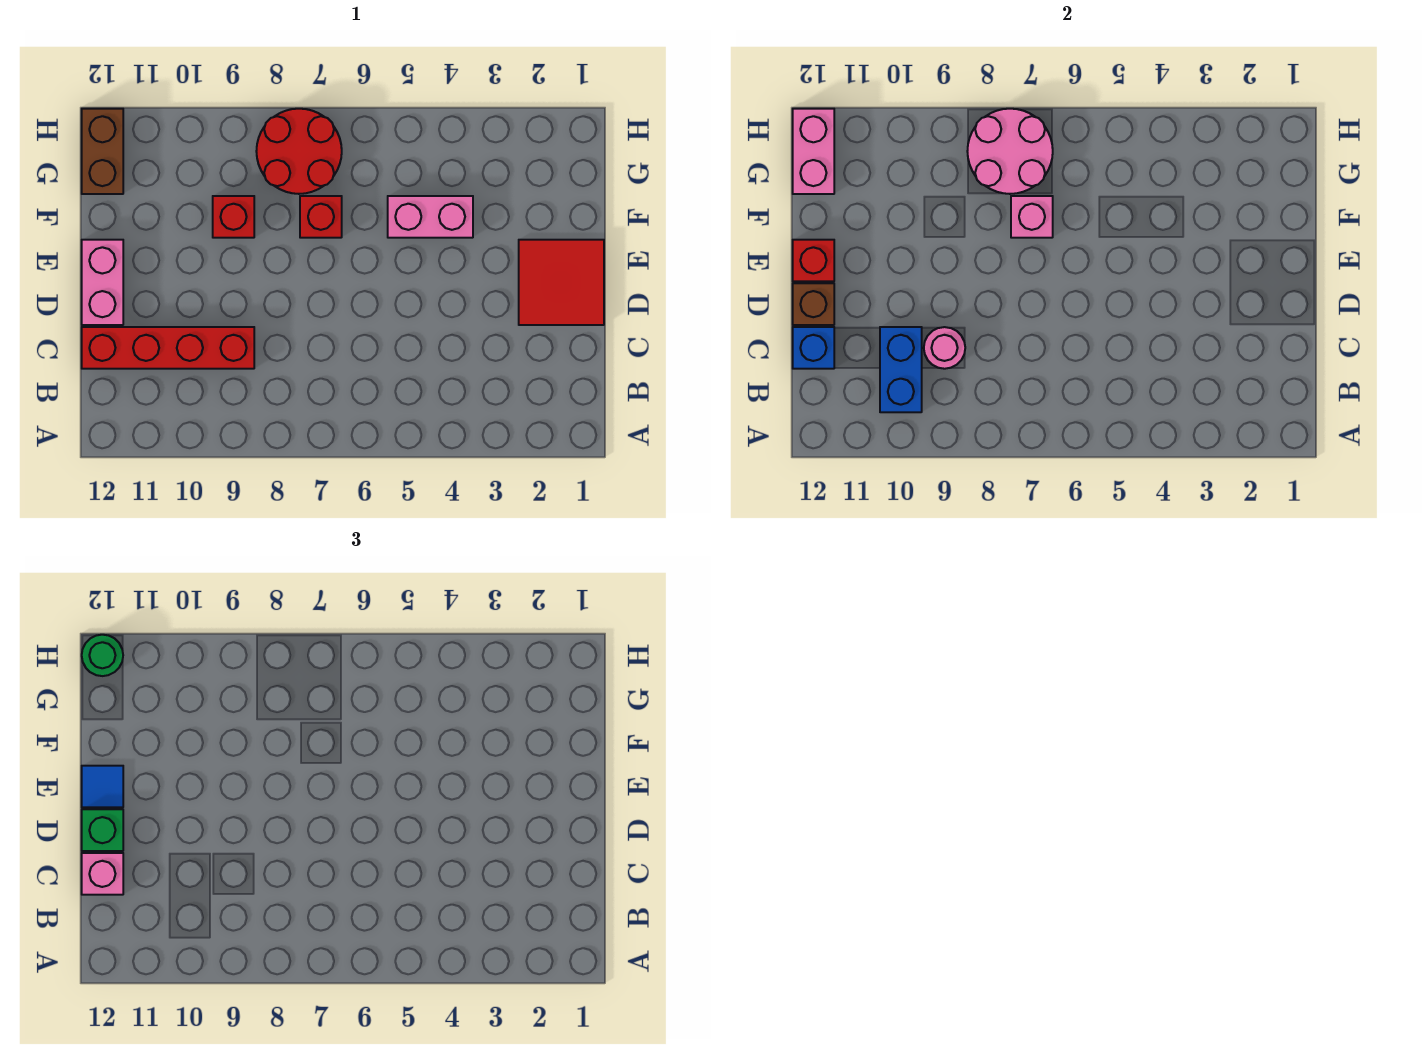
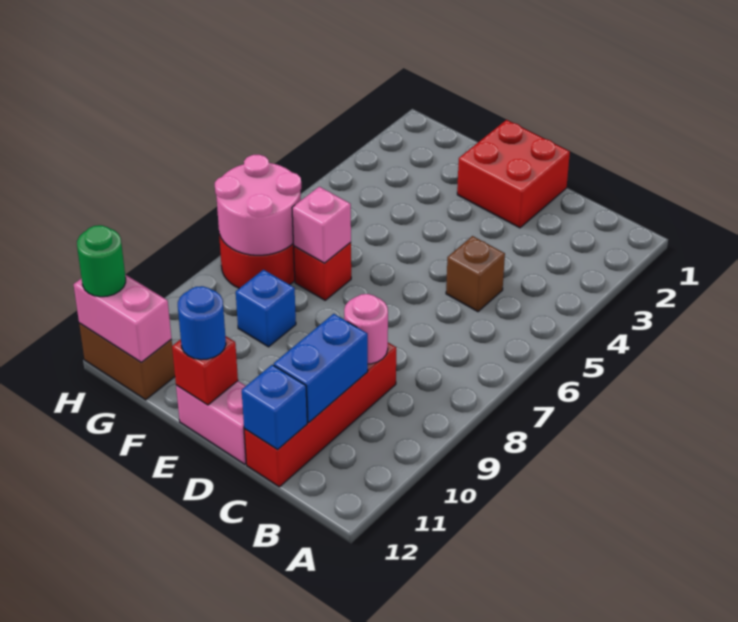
blue 1x2 brick [880,327,922,412] -> blue 1x2 brick turned to [274,314,368,422]
pink 1x1 brick [82,853,123,895] -> none
red 2x2 tile [519,240,604,325] -> red 2x2 brick [457,120,570,228]
brown 1x1 brick [793,283,834,325] -> brown 1x1 brick moved to [446,236,505,312]
green 1x1 brick [82,809,123,851] -> none
blue 1x1 tile [82,766,123,807] -> blue 1x1 round brick [178,286,226,360]
pink 1x2 brick [388,196,473,238] -> none
red 1x1 brick [213,196,254,238] -> blue 1x1 brick [236,270,296,347]

